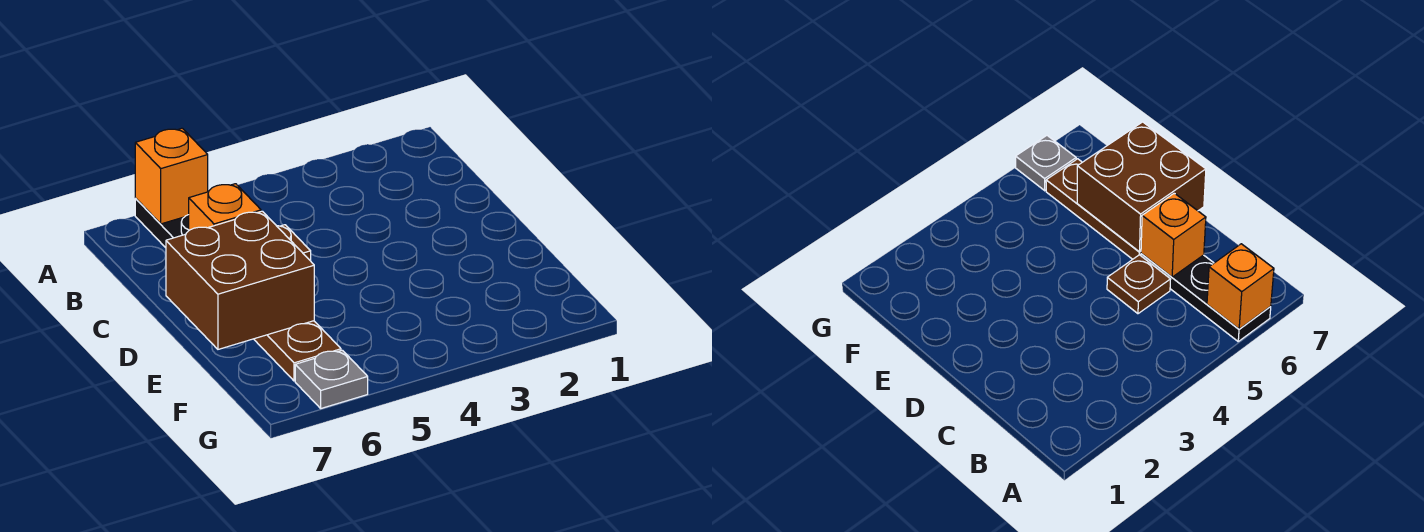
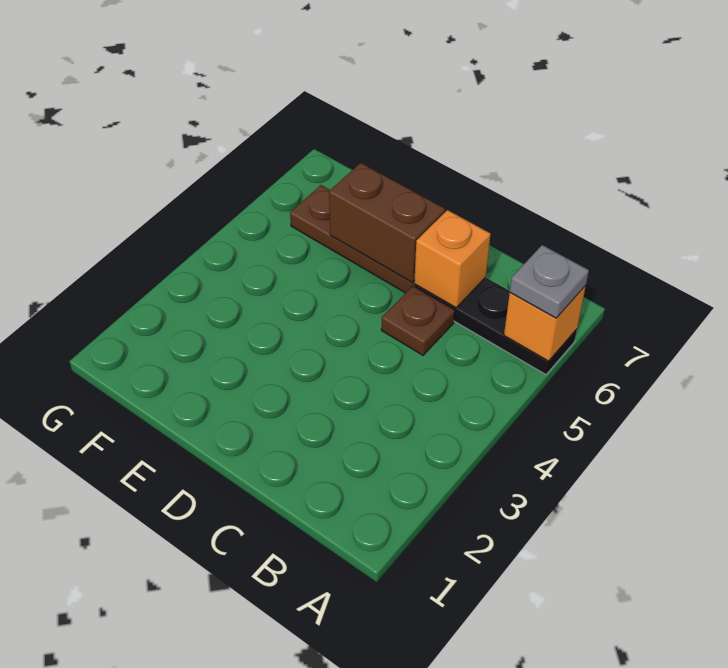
brown 2x2 brick [166,211,314,349] -> brown 1x2 brick [329,163,445,282]
grey 1x1 plate [295,350,368,408] -> grey 1x1 plate moved to [510,245,589,318]

